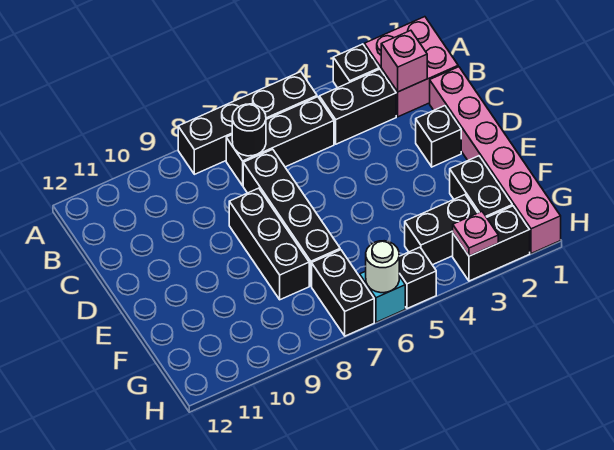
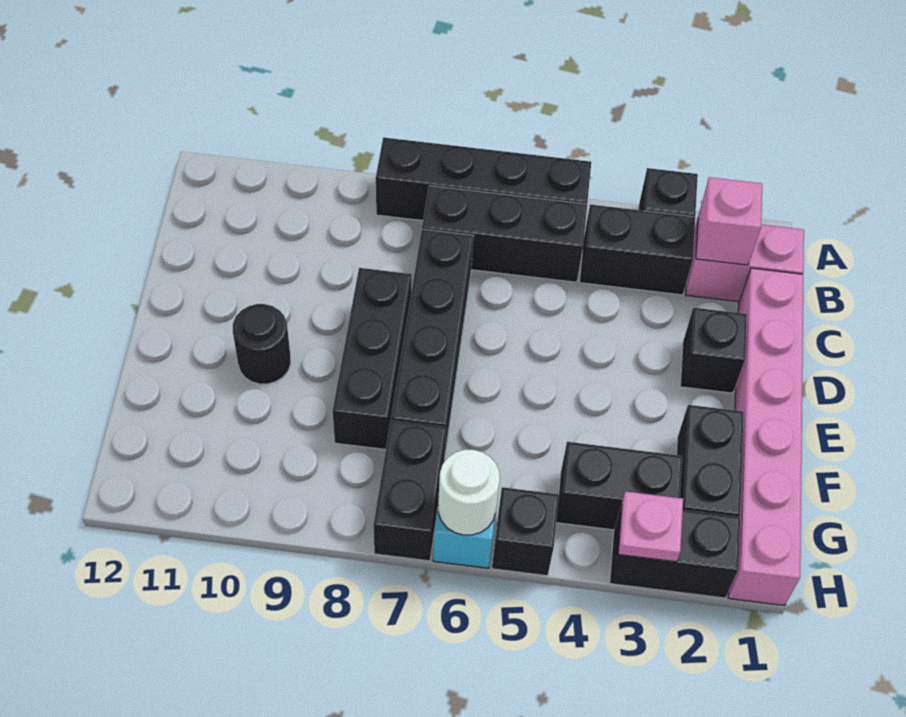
pink 2x2 brick [364,17,458,117] -> pink 1x2 brick [686,219,804,302]
black 1x1 round brick [232,104,266,156] -> black 1x1 round brick moved to [233,304,291,384]

